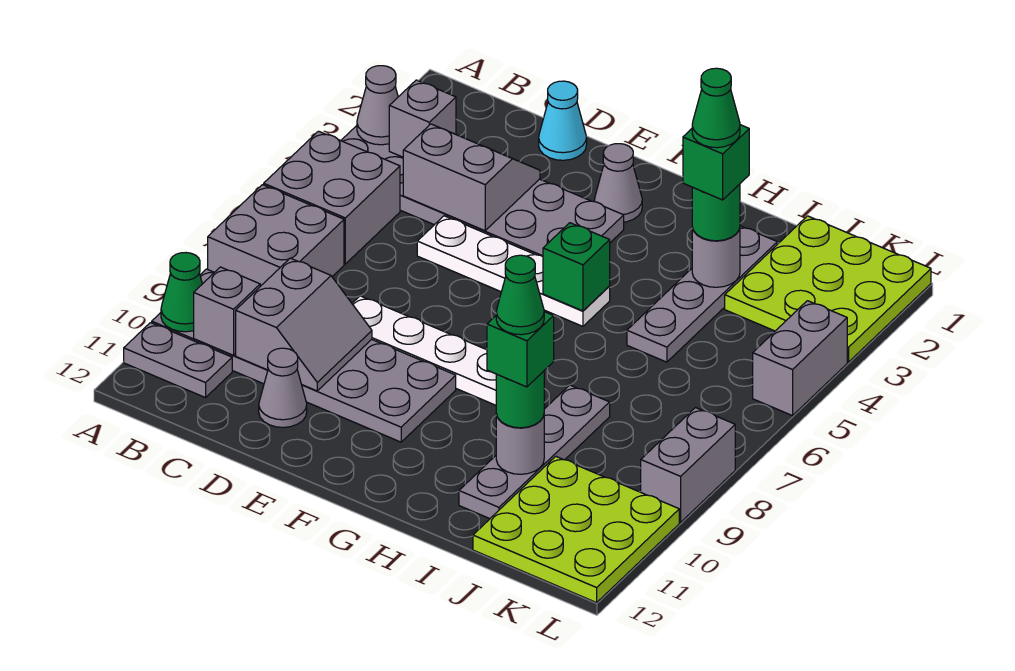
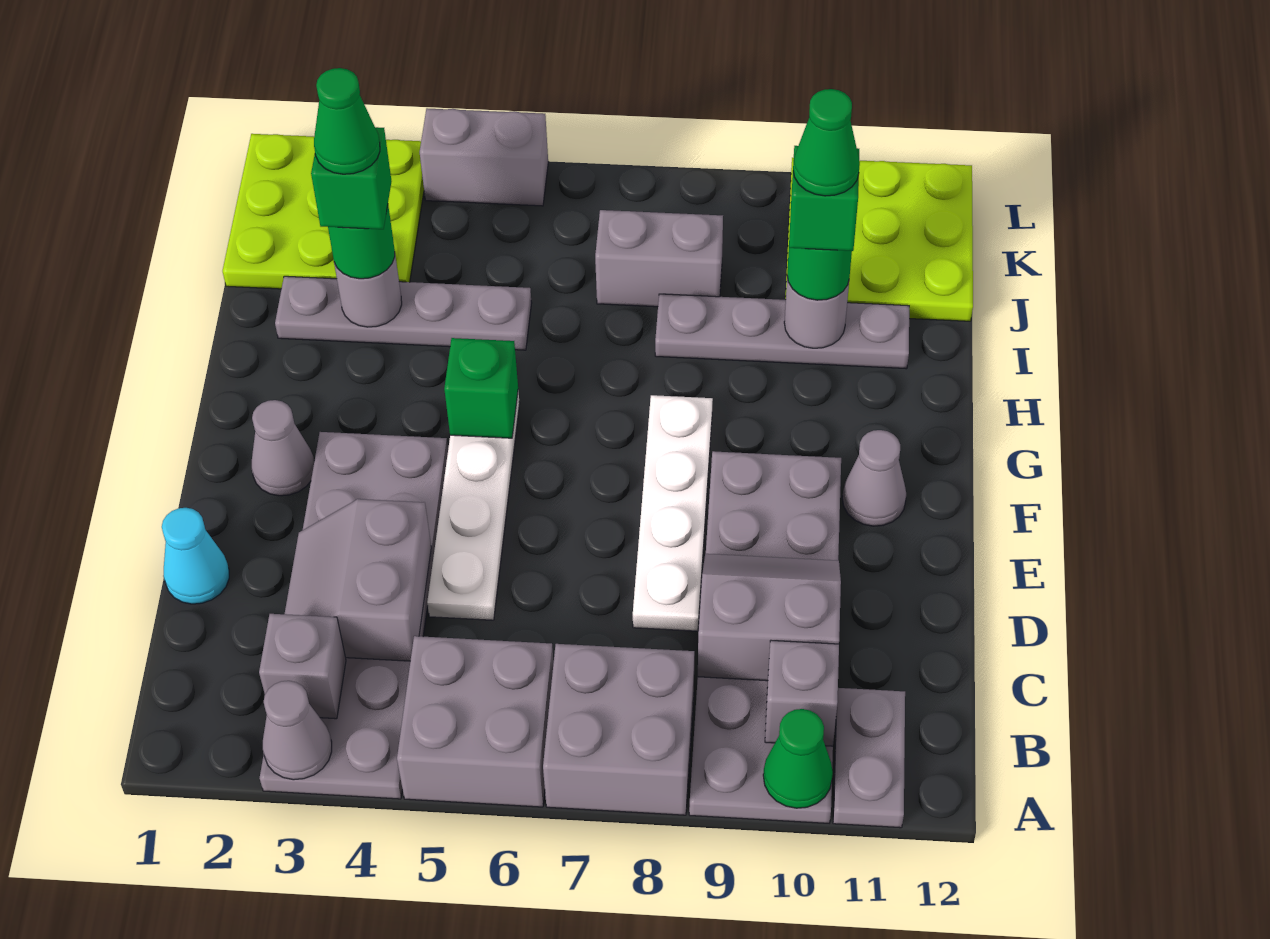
grey 1x1 cone [259,348,307,427] -> grey 1x1 cone moved to [842,430,906,526]
grey 1x2 brick [641,408,735,522] -> grey 1x2 brick moved to [595,210,723,307]

